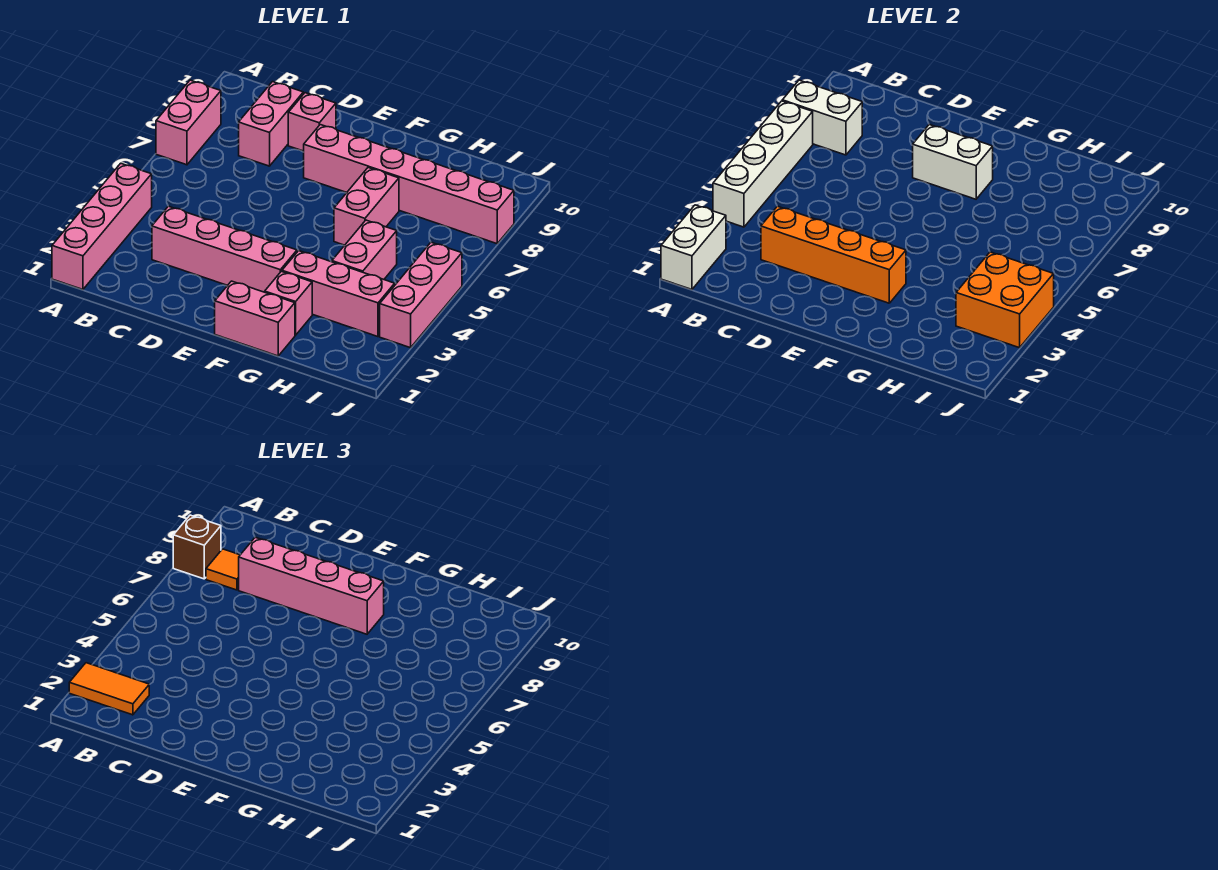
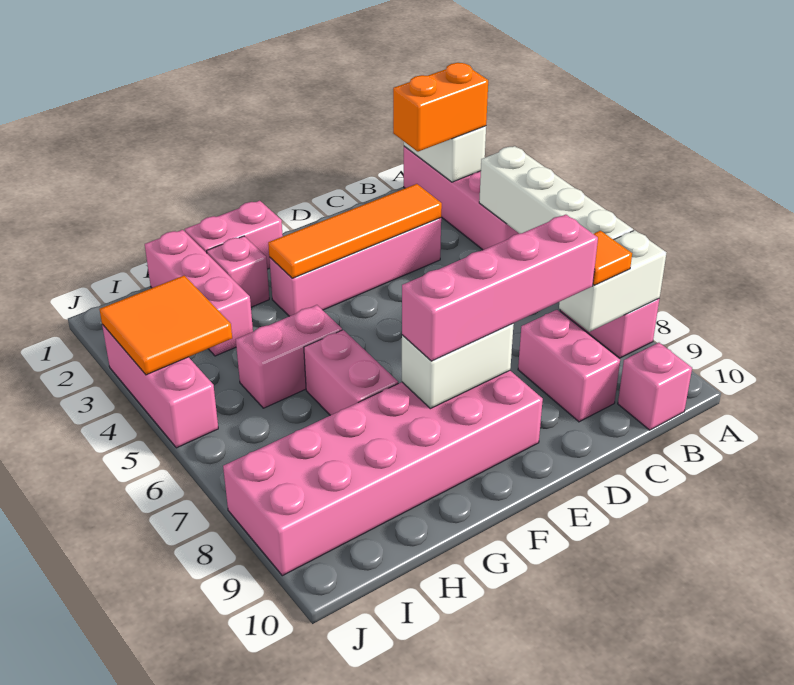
orange 1x2 tile [69,663,149,715] -> orange 1x2 brick [393,63,488,152]
brown 1x1 brick [173,515,221,579] -> none
orange 1x4 brick [761,206,906,303] -> orange 1x4 tile [268,184,442,278]
pink 1x1 brick [288,93,336,151] -> pink 1x1 brick moved to [618,343,692,430]
pink 1x6 brick [304,125,514,244] -> pink 2x6 brick [223,371,543,576]
pink 1x3 brick [282,251,395,337] -> pink 1x3 brick turned to [145,230,253,356]
pink 1x2 brick [332,220,397,279] -> pink 1x2 brick turned to [236,305,342,408]
orange 2x2 brick [956,252,1054,348] -> orange 2x2 tile [99,276,232,375]

